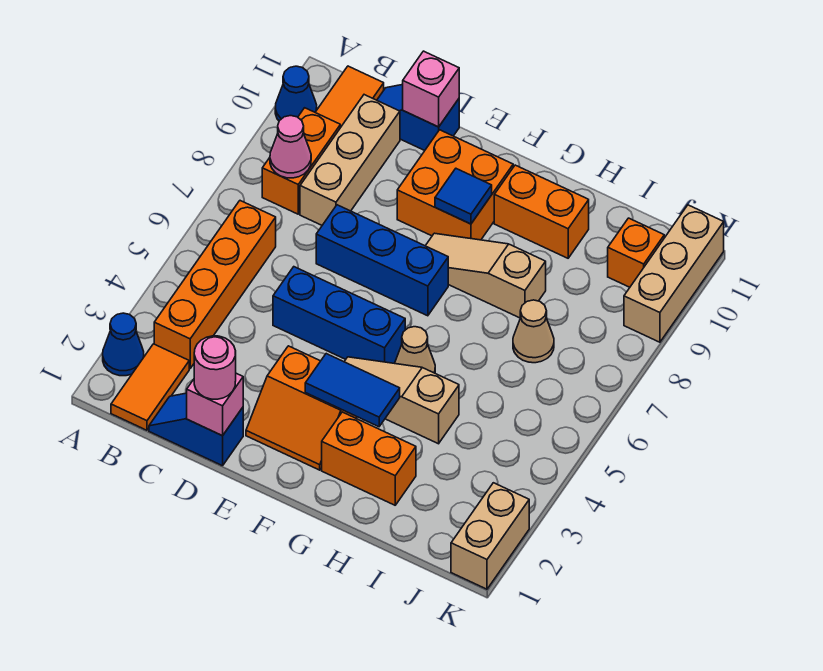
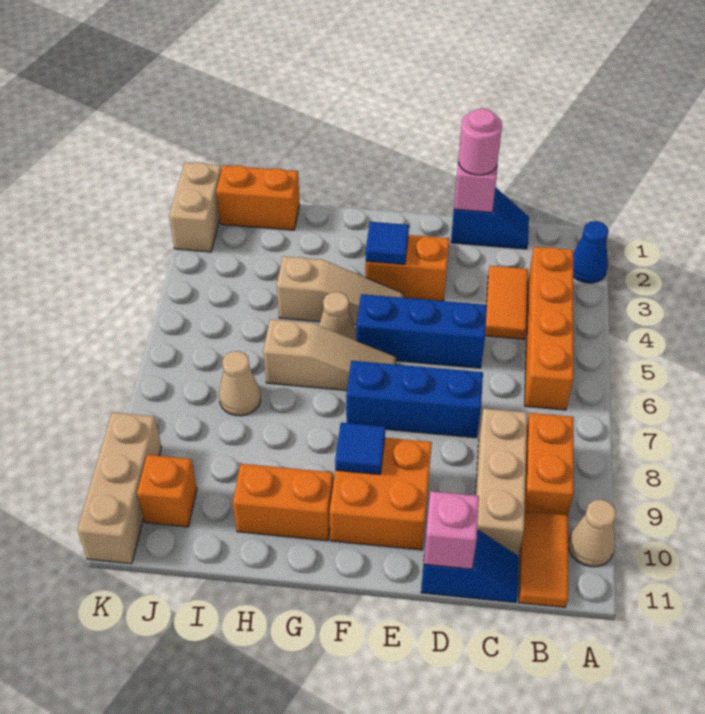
blue 1x1 cone [275,66,317,121] -> tan 1x1 cone [568,499,616,567]
orange 1x2 tile [111,344,189,430] -> orange 1x2 tile moved to [485,266,528,339]
pink 1x1 cone [270,116,311,178] -> none
blue 1x2 tile [305,354,400,427] -> blue 1x1 tile [366,222,409,264]
tan 1x3 slope [426,233,546,318] -> tan 1x3 slope moved to [263,319,396,390]
orange 1x2 brick [322,412,416,505] -> orange 1x2 brick moved to [216,165,300,230]

